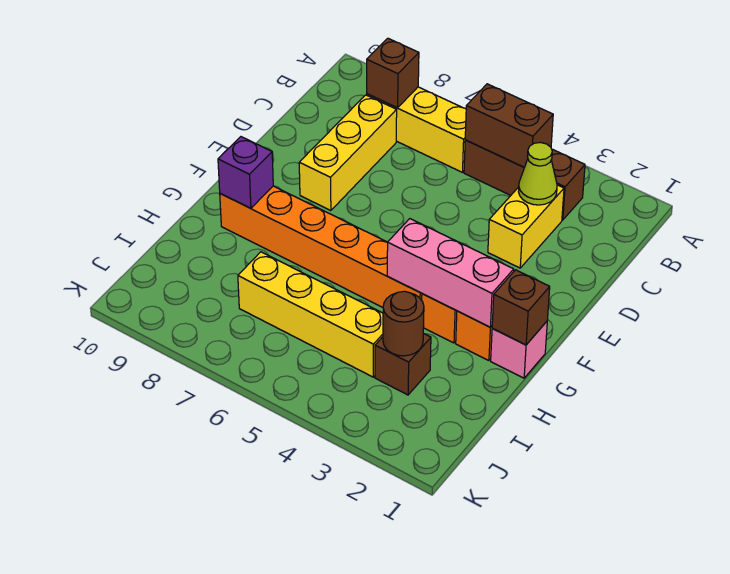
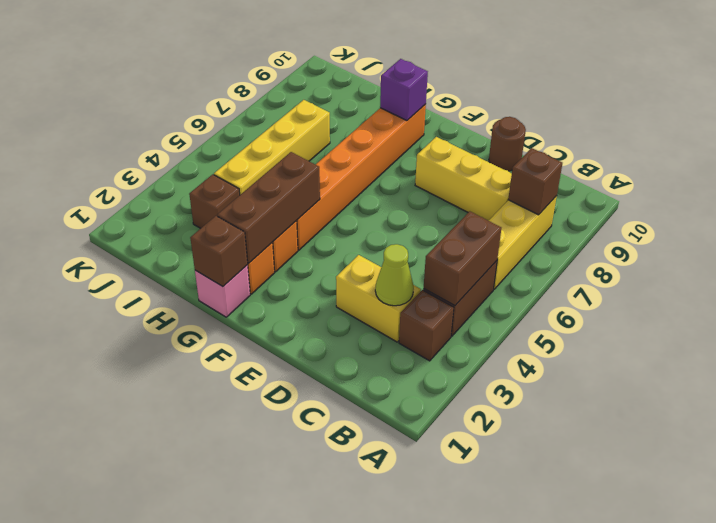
pink 1x3 brick [387,219,514,327] -> brown 1x3 brick [217,152,320,263]
brown 1x1 round brick [383,291,424,356] -> brown 1x1 round brick moved to [489,117,526,171]

